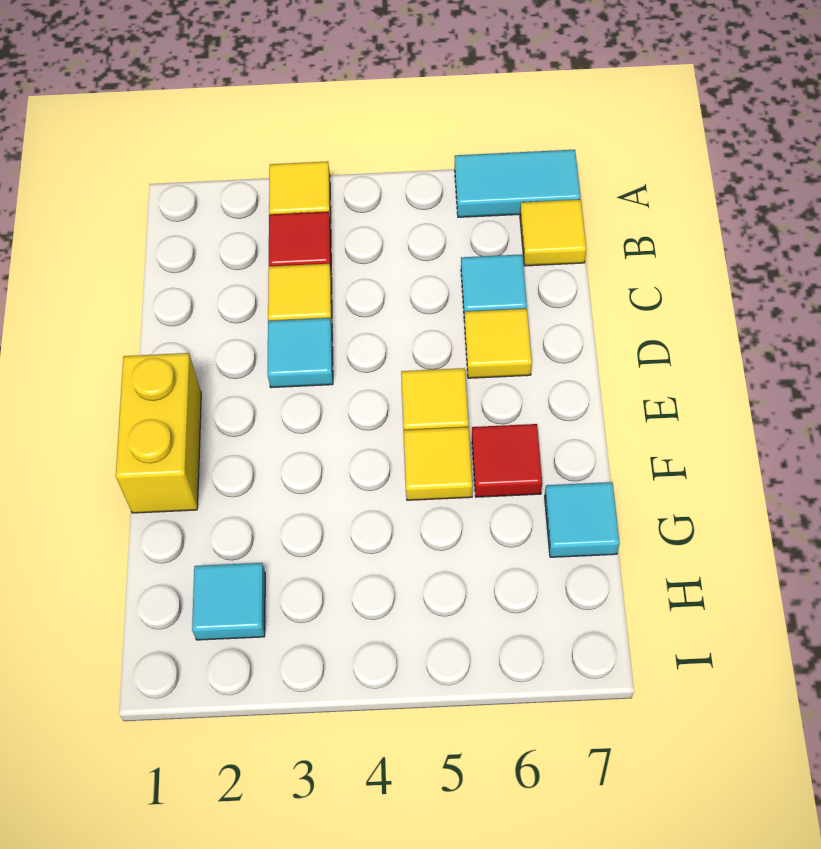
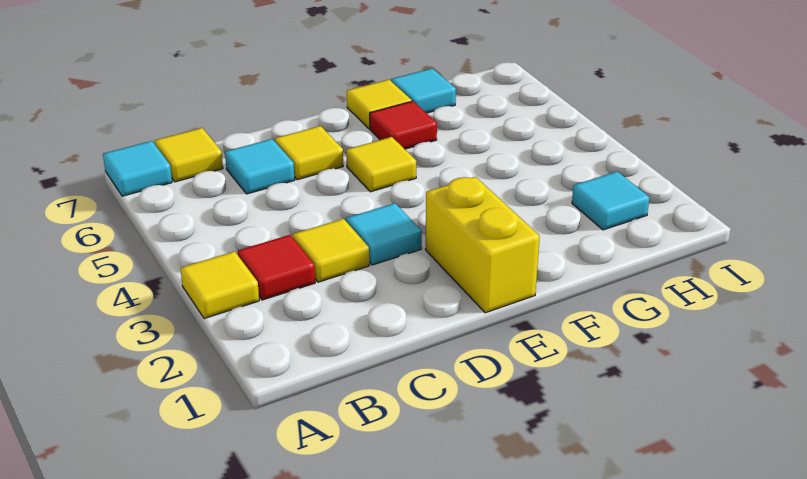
cyan 1x2 tile [455,150,581,217] -> cyan 1x1 tile [103,141,172,196]
yellow 1x2 brick [116,353,201,513] -> yellow 1x2 brick turned to [425,177,540,313]
yellow 1x1 tile [404,427,472,500] -> yellow 1x1 tile moved to [347,80,412,129]

